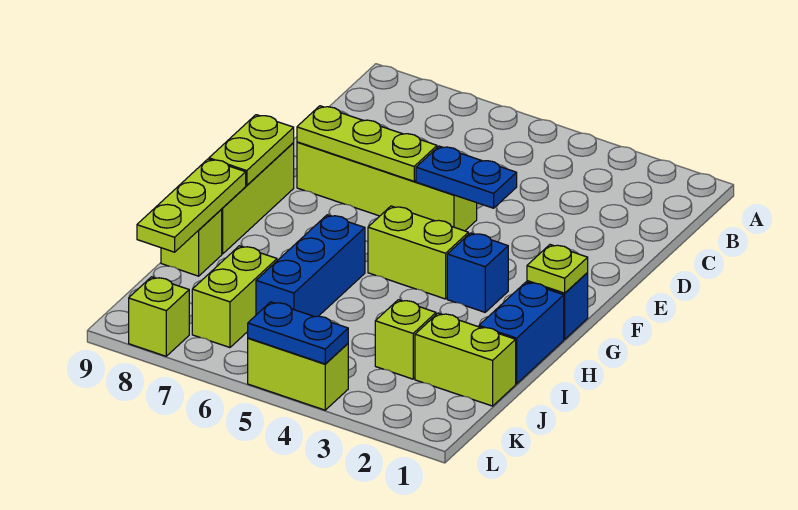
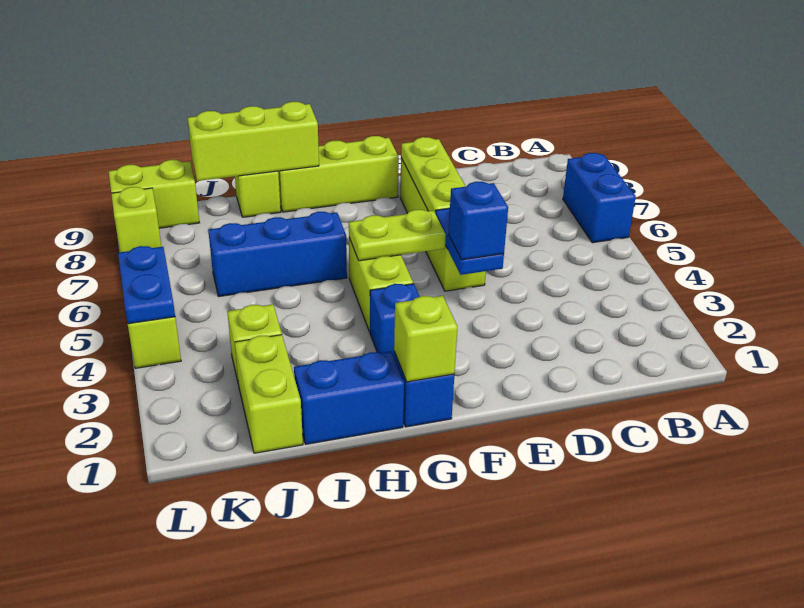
none -> blue 1x2 brick [563,153,636,243]
none -> blue 1x1 brick [449,182,508,260]
lime 1x2 plate [209,115,294,186] -> lime 1x2 plate moved to [349,210,446,261]
lime 1x1 plate [527,245,588,293] -> lime 1x1 brick [394,296,457,382]
lime 1x3 plate [137,159,246,252] -> lime 1x3 brick [188,102,319,181]
lime 1x2 brick [192,246,277,348] -> lime 1x2 brick moved to [109,160,199,228]

